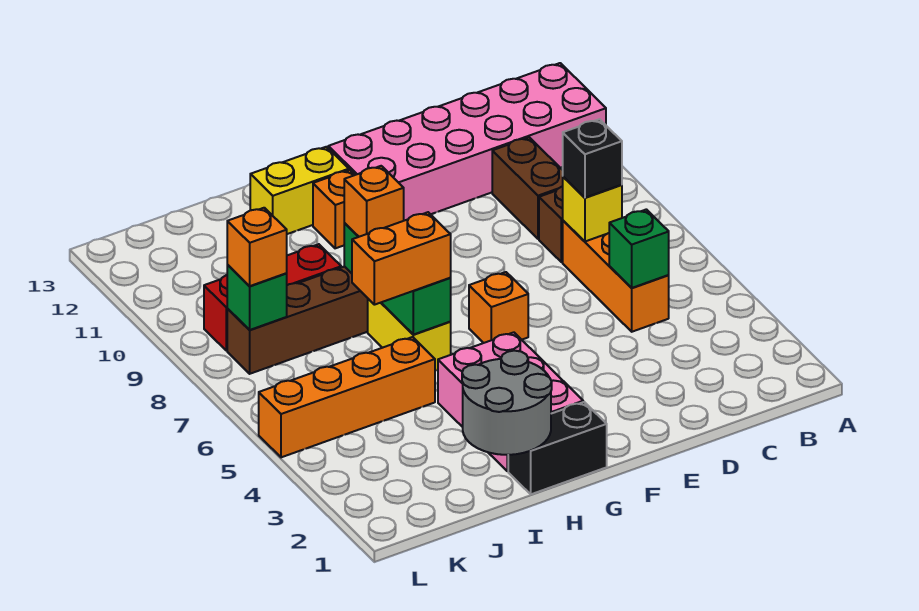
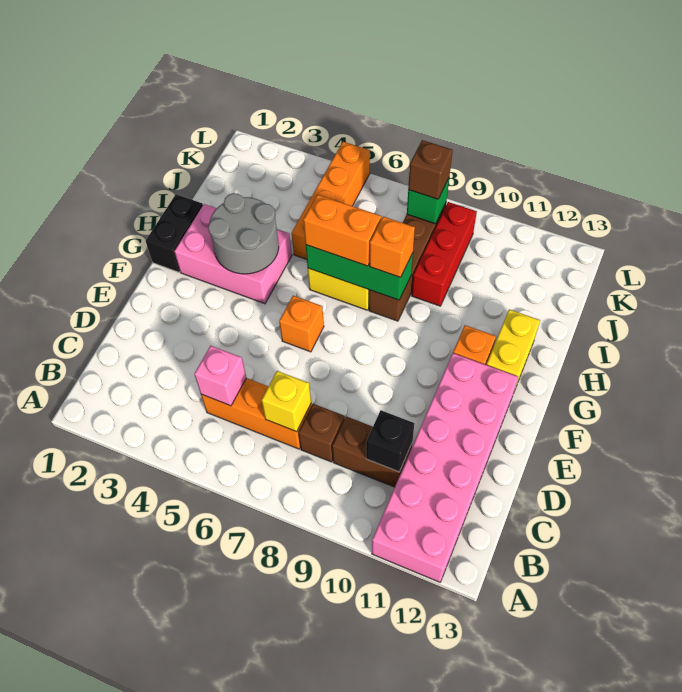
green 1x1 brick [609,209,669,288] -> pink 1x1 brick [194,346,246,406]
black 1x1 brick [563,119,622,198] -> black 1x1 brick moved to [366,410,414,472]
grey 2x2 round brick [462,351,552,455] -> grey 2x2 round brick moved to [208,193,279,274]
orange 1x2 brick [352,212,451,305] -> orange 1x2 brick turned to [303,195,381,266]
orange 1x1 brick [227,208,287,286] -> brown 1x1 brick [408,140,453,199]

